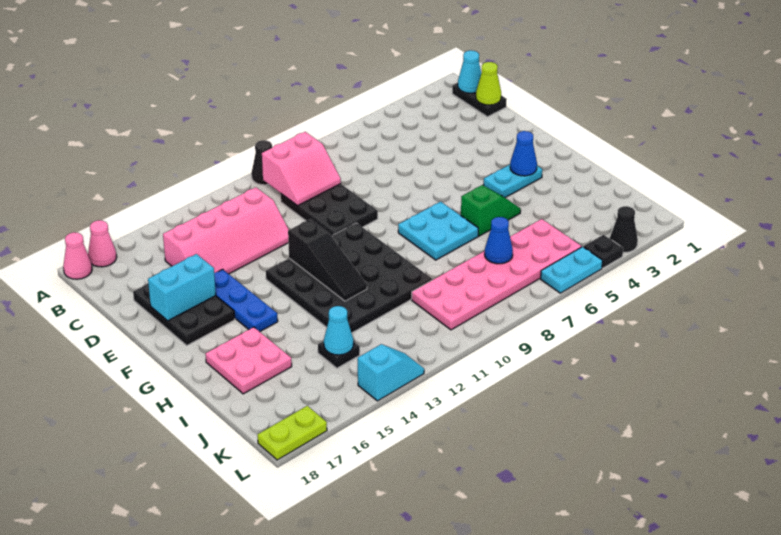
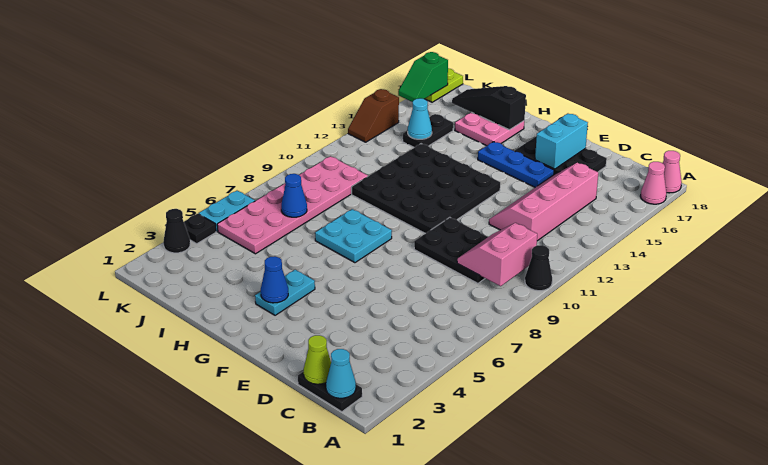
black 1x3 slope [288,219,367,301] -> black 1x3 slope moved to [452,86,526,130]
green 1x2 slope [461,185,521,236] -> green 1x2 slope moved to [398,52,448,102]
black 1x1 plate [318,341,360,368] -> black 1x2 plate [403,114,453,148]
cyan 1x2 slope [358,344,424,401] -> brown 1x2 slope [348,89,399,142]

